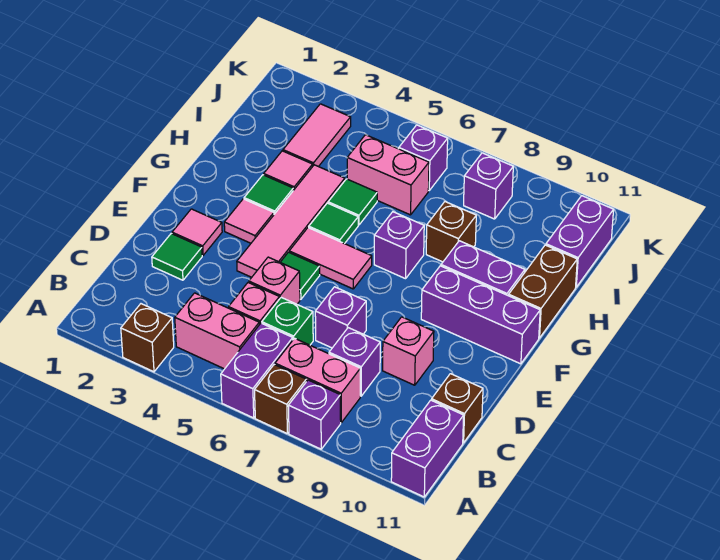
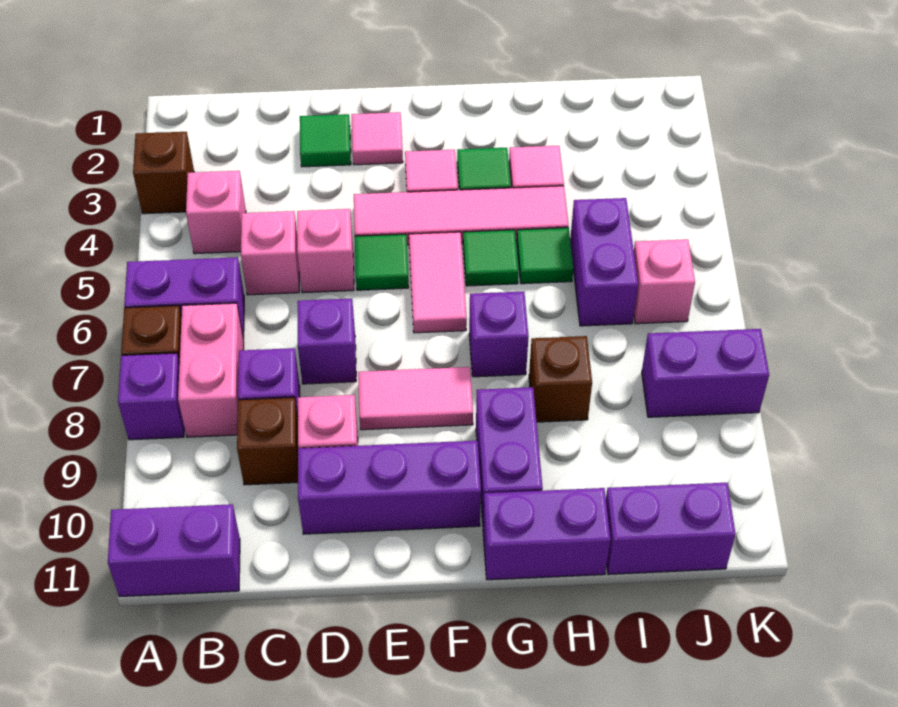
pink 1x2 brick [175,293,259,369] -> pink 1x1 brick [186,171,246,254]
green 1x1 brick [262,297,313,345] -> none
brown 1x1 brick [432,374,483,443] -> brown 1x1 brick moved to [237,397,298,485]
purple 1x3 brick [421,266,540,364] -> purple 1x3 brick turned to [298,441,481,534]
brown 1x2 brick [509,245,577,338] -> purple 1x2 brick [483,488,610,580]
pink 1x2 tile [283,104,351,167] -> pink 1x2 tile moved to [358,367,473,430]
pink 1x2 brick [347,135,429,215] -> purple 1x2 brick [570,198,638,326]
purple 1x1 brick [399,125,448,191] -> pink 1x1 brick [634,239,695,324]
purple 1x1 brick [464,153,513,219] -> purple 1x2 brick [642,329,769,417]

